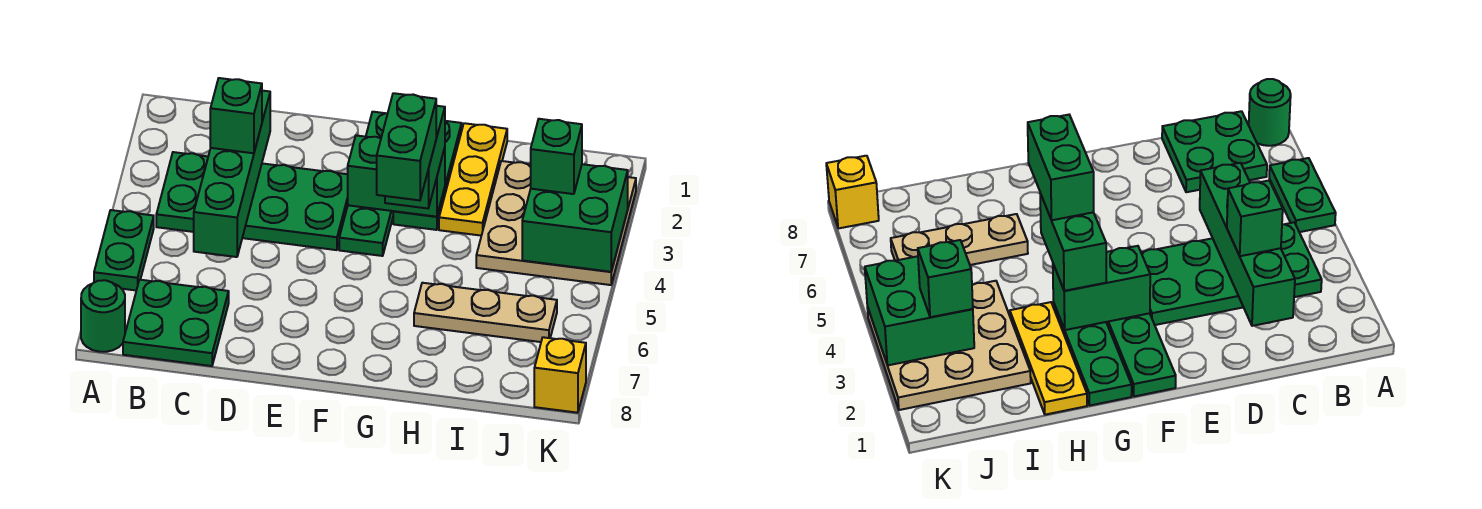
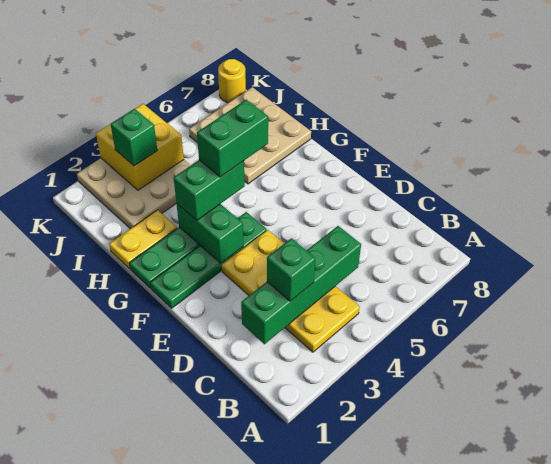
green 1x2 plate [94,210,154,290] -> none
green 1x1 round brick [81,280,125,352] -> none
green 2x4 plate [156,152,348,250] -> yellow 2x4 plate [222,230,360,352]
green 2x2 plate [123,280,229,366] -> none
yellow 1x3 plate [439,123,507,236] -> yellow 1x2 plate [109,210,177,269]
tan 1x3 plate [414,283,557,342] -> tan 3x3 plate [189,87,311,184]
green 2x2 brick [522,164,628,272] -> yellow 2x2 brick [96,104,184,190]
yellow 1x1 brick [534,337,586,413] -> yellow 1x1 round brick [218,59,246,103]

